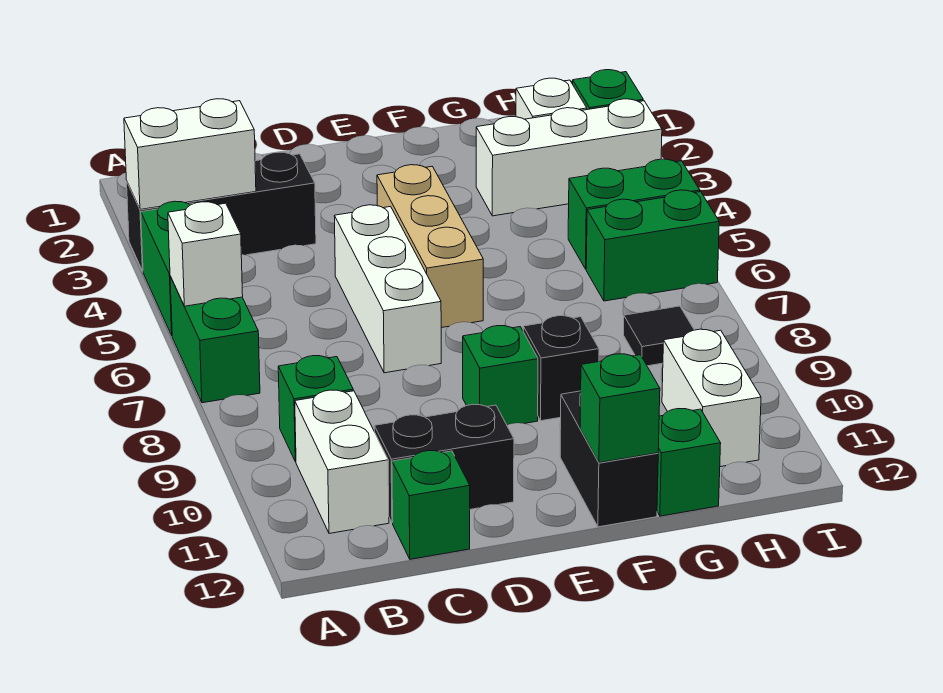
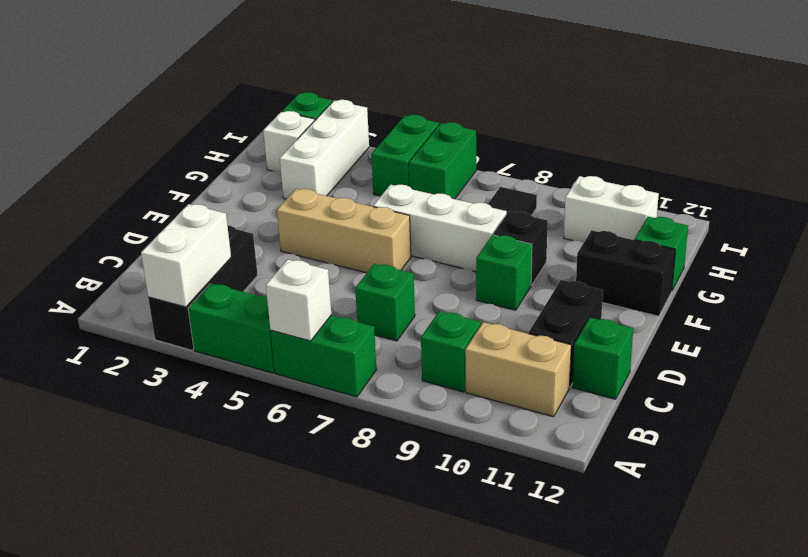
white 1x2 brick [295,390,389,534] -> tan 1x2 brick [465,322,571,417]
white 1x3 brick [334,205,441,373] -> white 1x3 brick moved to [373,185,507,272]
green 1x1 brick [580,354,660,463] -> green 1x1 brick moved to [355,264,415,341]

